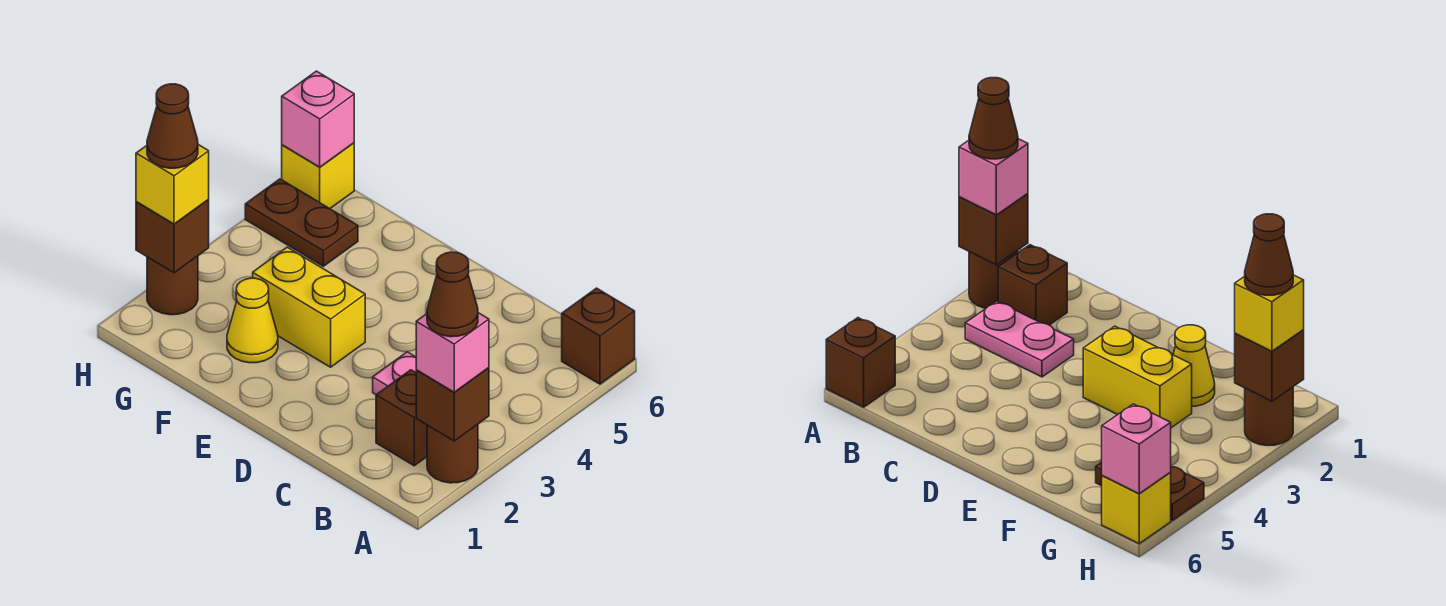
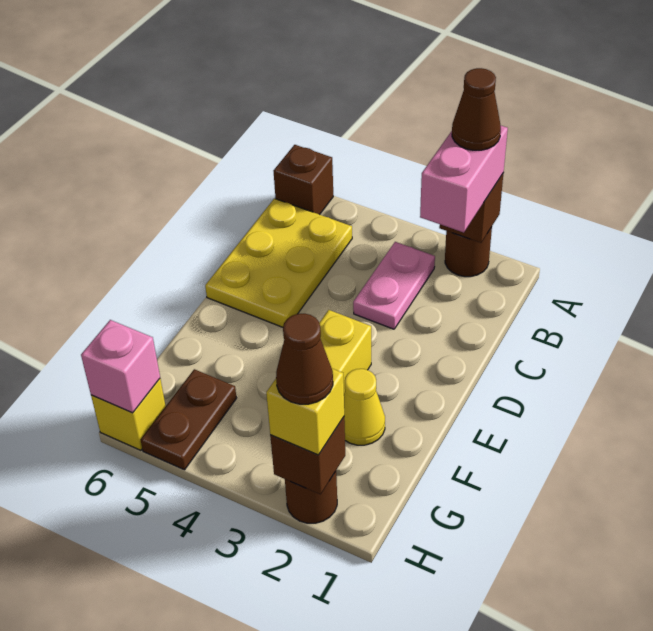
pink 1x1 brick [416,313,489,392] -> pink 1x2 brick [420,126,508,233]
brown 1x1 brick [376,370,427,466] -> none
none -> yellow 2x3 plate [205,199,352,327]

